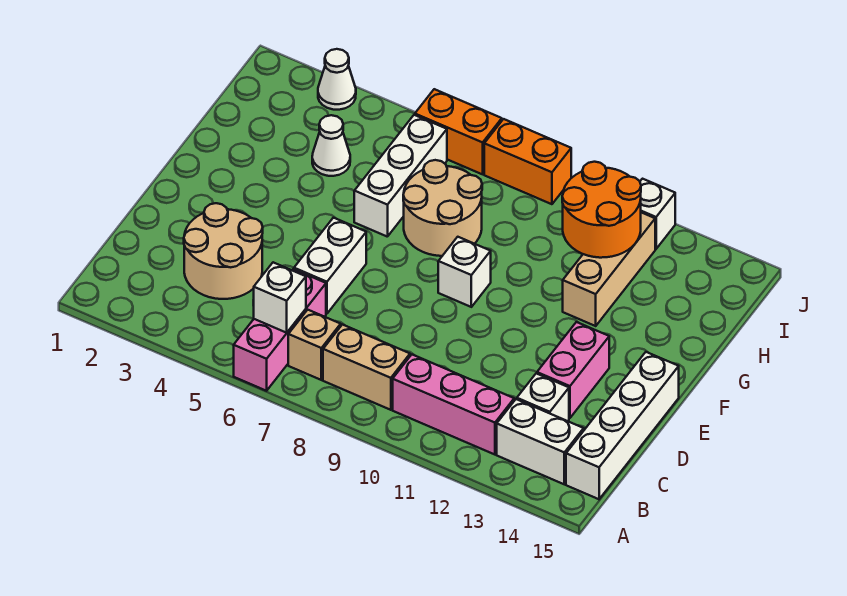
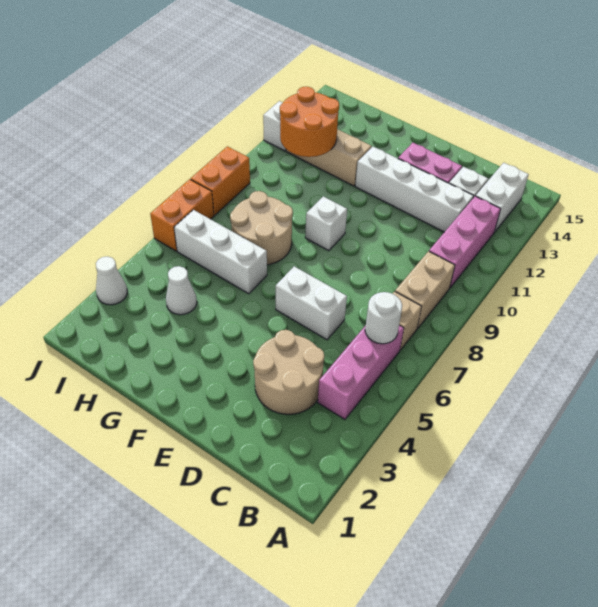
pink 1x3 brick [234,269,326,391] -> pink 1x3 brick turned to [318,325,404,419]
white 1x1 brick [253,262,306,333] -> white 1x1 round brick [365,292,402,344]
white 1x4 brick [566,352,679,499] -> white 1x4 brick moved to [355,147,474,232]

